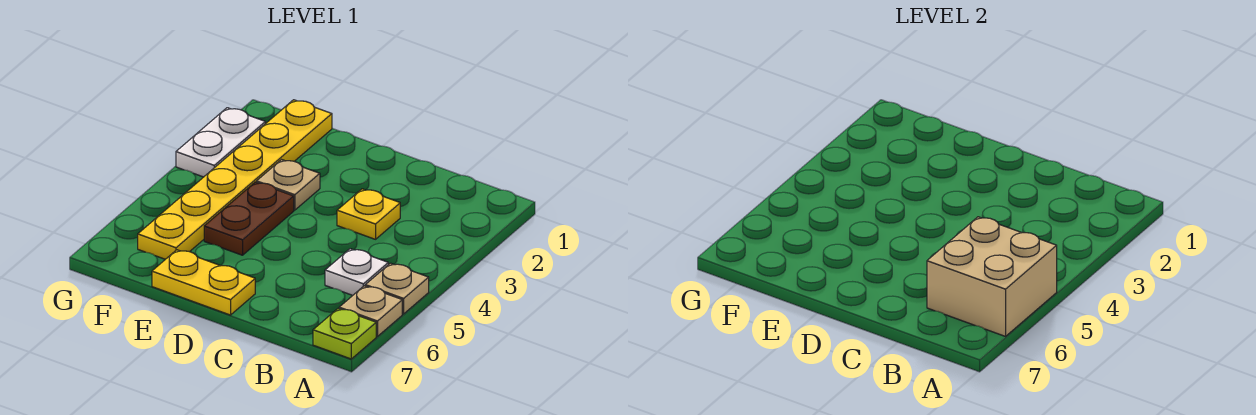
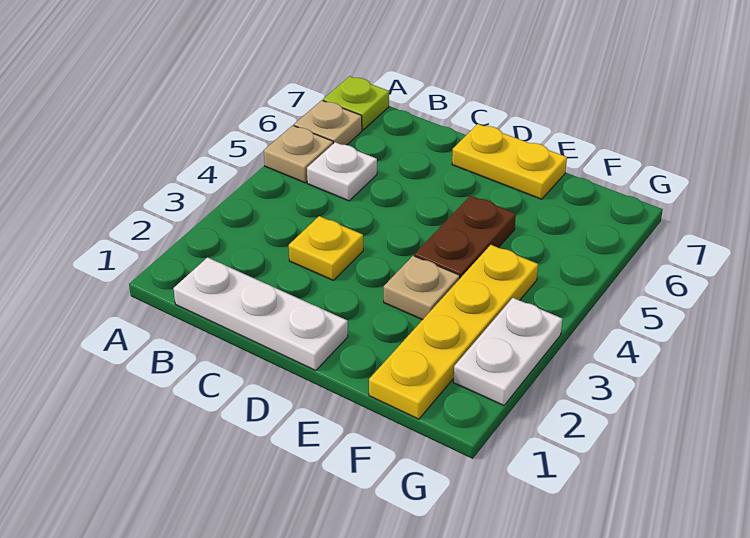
tan 2x2 brick [927,217,1057,336] -> none
none -> white 1x3 plate [174,257,348,370]
yellow 1x6 plate [138,100,332,259] -> yellow 1x4 plate [369,245,538,419]

